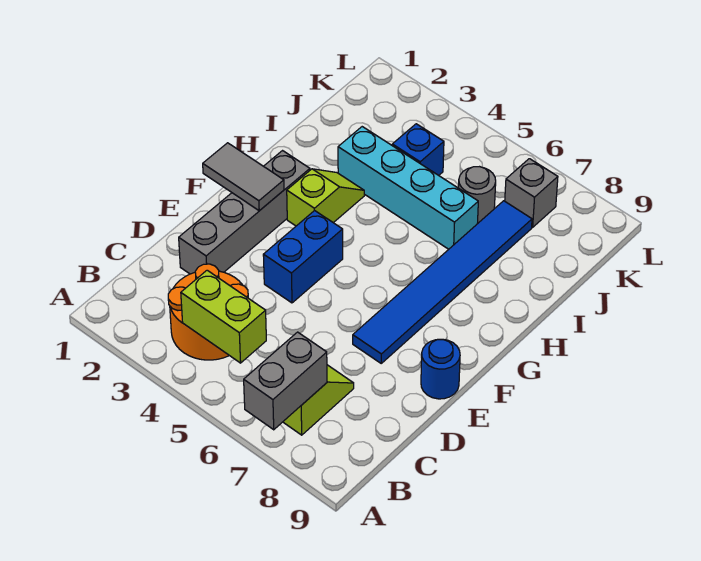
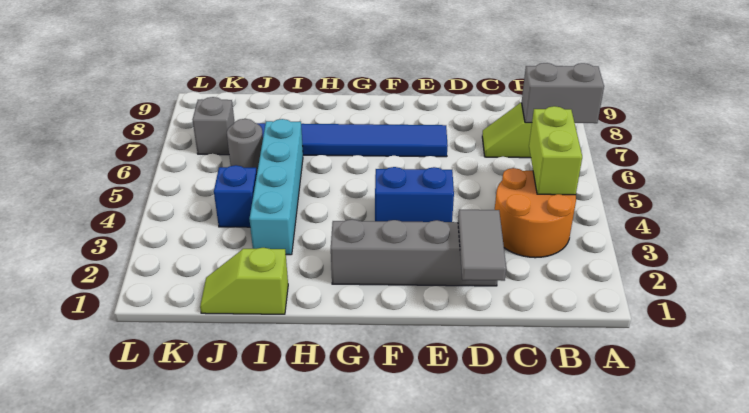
blue 1x1 round brick [421,339,460,399] -> none
grey 1x2 tile [203,143,284,211] -> grey 1x2 tile moved to [458,210,506,281]
lime 1x2 slope [287,169,364,226] -> lime 1x2 slope moved to [200,248,288,314]

